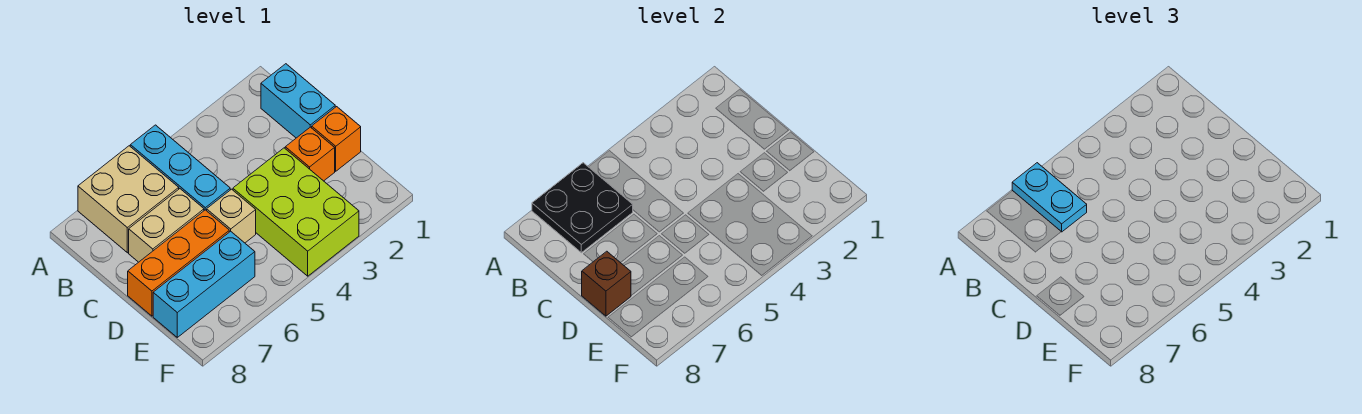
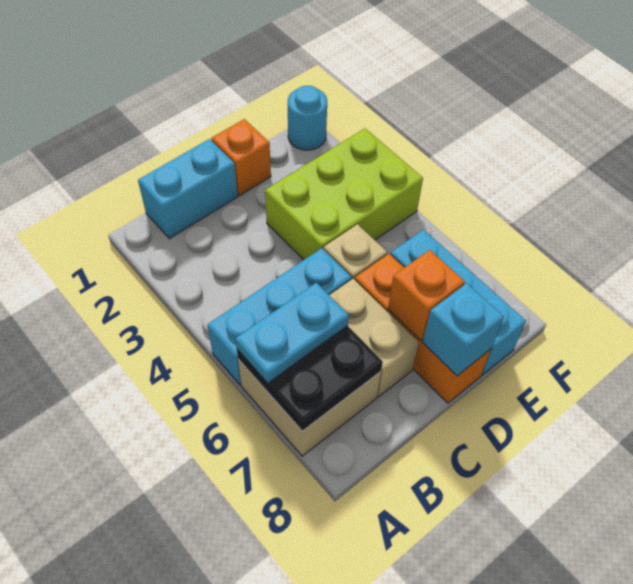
orange 1x1 brick [285,127,335,181] -> orange 1x1 brick moved to [388,250,465,341]
brown 1x1 brick [582,251,631,316] -> cyan 1x1 brick [422,283,504,376]
none -> cyan 1x1 round brick [288,86,327,150]

